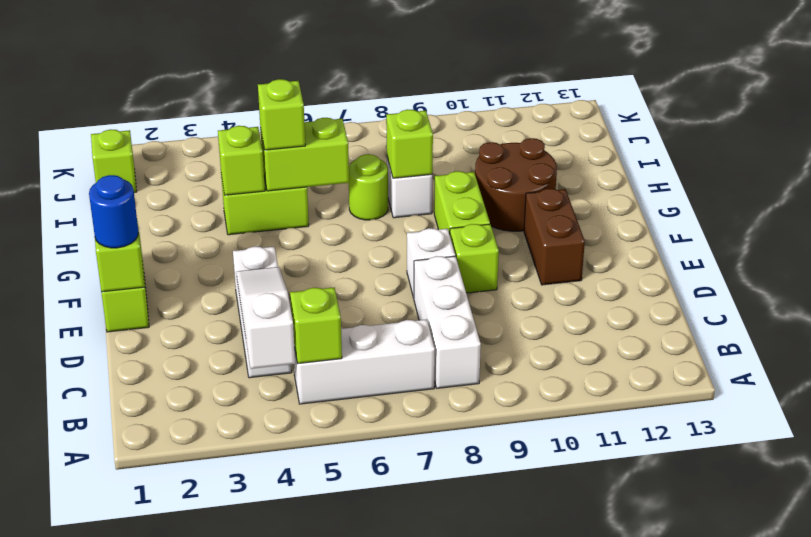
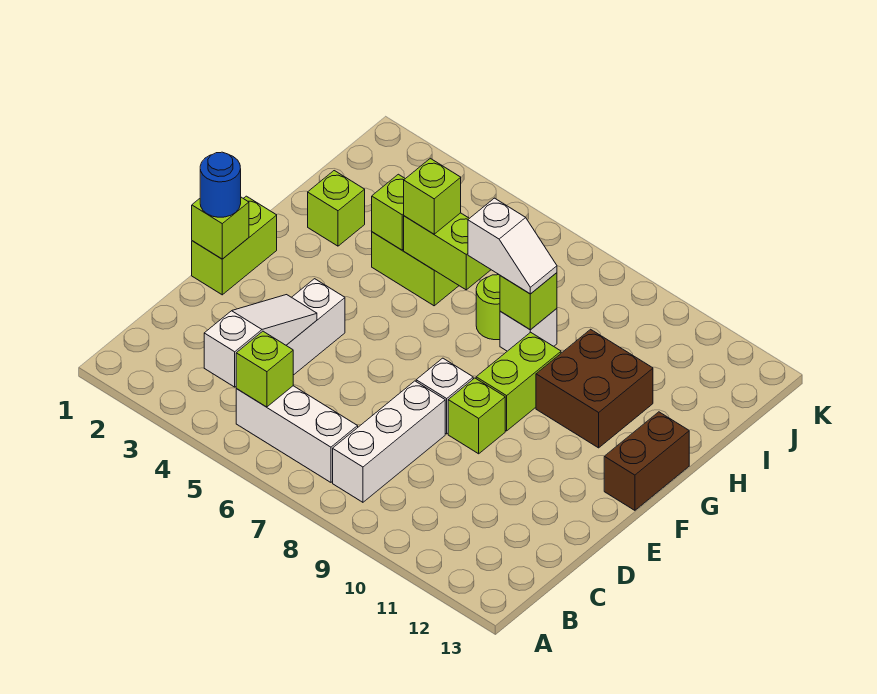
brown 1x2 brick [524,189,585,285] -> brown 1x2 brick moved to [604,412,689,510]
brown 2x2 round brick [475,138,557,231] -> brown 2x2 brick [536,329,653,448]
none -> white 1x2 slope [468,198,557,294]
lime 1x1 brick [91,129,137,193] -> lime 1x1 brick moved to [308,171,365,246]

